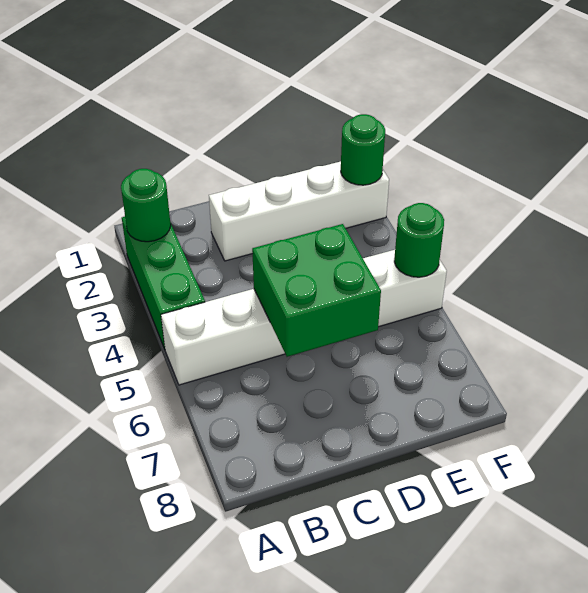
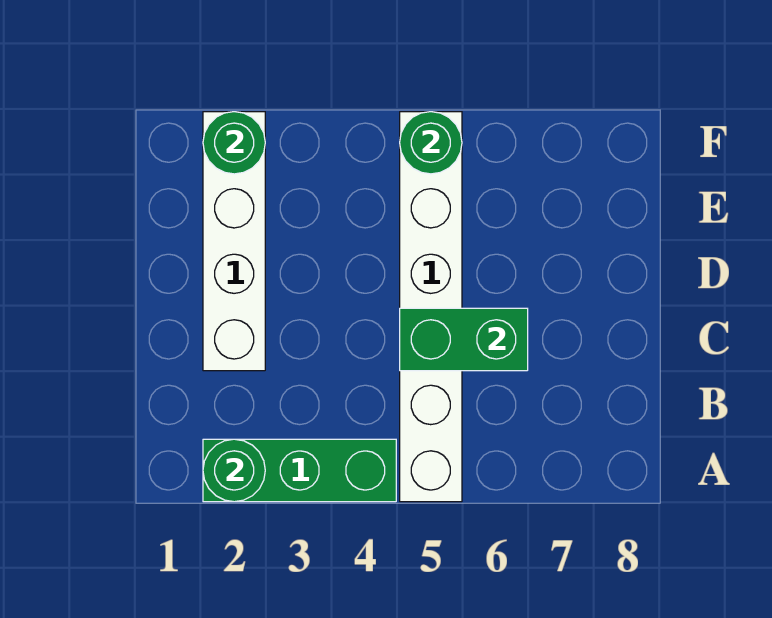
green 2x2 brick [252,224,381,357] -> green 1x2 brick [400,308,528,371]

